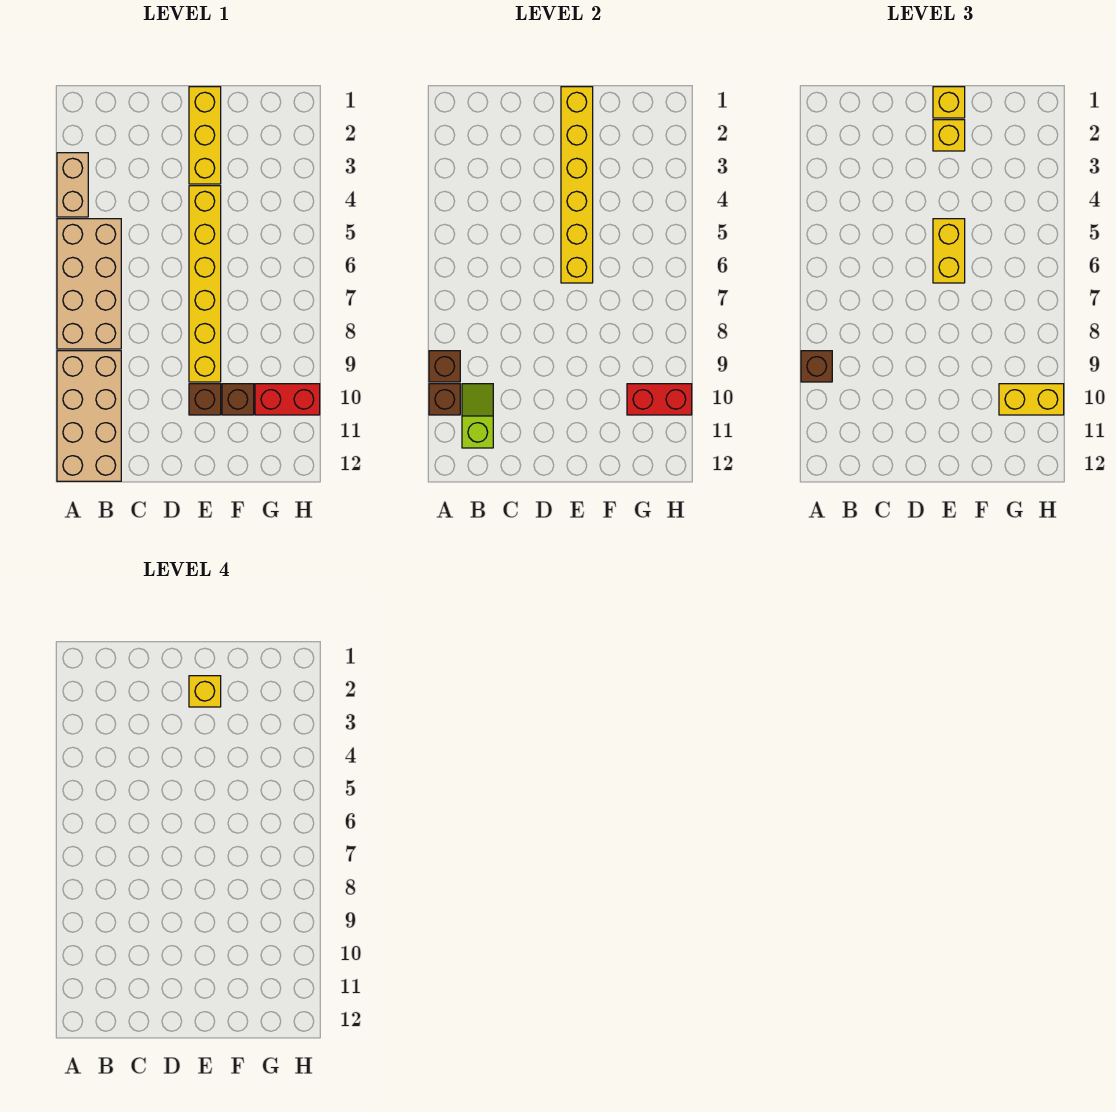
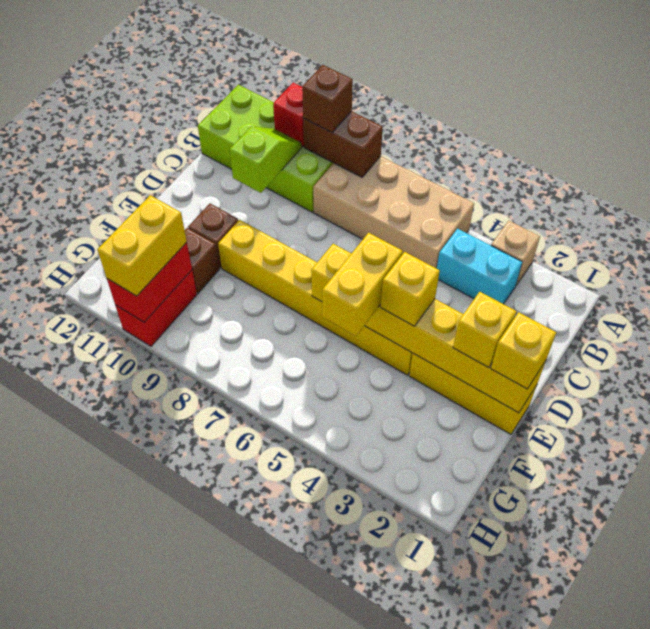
tan 1x2 brick [57,153,88,217] -> tan 1x1 brick [491,221,540,285]
tan 2x4 brick [57,351,121,481] -> lime 2x4 brick [198,85,333,212]
brown 1x1 brick [429,351,460,382] -> brown 1x2 brick [303,111,383,177]
brown 1x1 brick [429,384,460,415] -> red 1x1 brick [273,83,304,147]
none -> cyan 1x2 brick [437,229,522,304]
lime 1x2 slope [462,384,493,448] -> lime 1x2 slope turned to [230,126,302,193]
yellow 1x1 brick [189,676,221,707] -> yellow 1x1 brick moved to [381,252,440,326]
yellow 1x2 brick [933,219,965,283] -> yellow 1x2 brick turned to [322,233,403,336]

